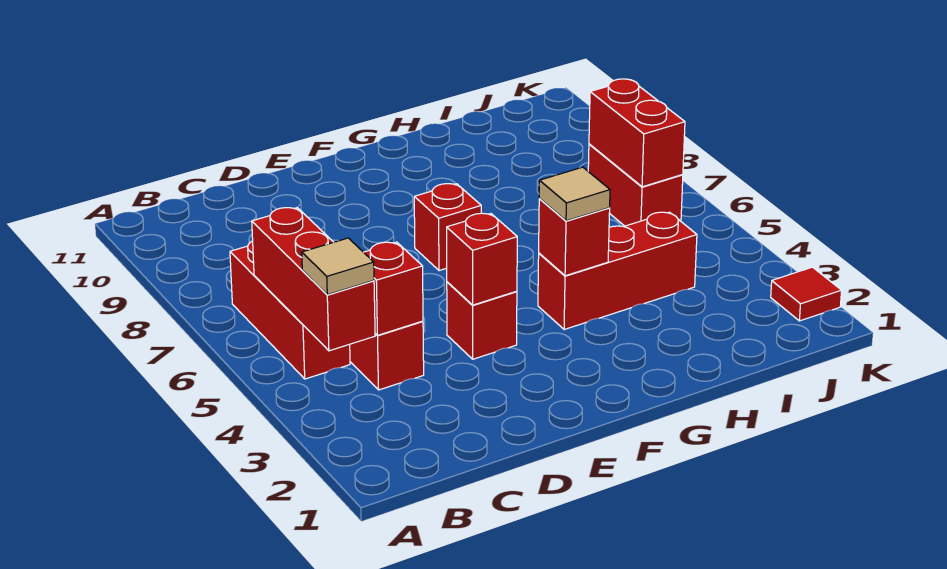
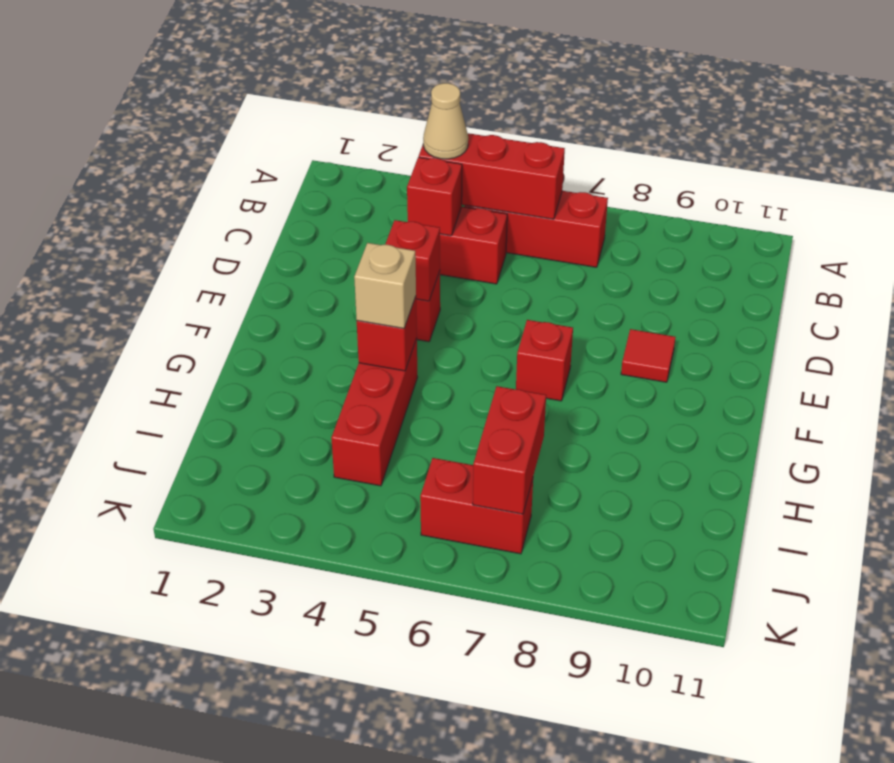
tan 1x1 tile [302,238,374,295] -> tan 1x1 cone [423,83,468,159]
tan 1x1 tile [539,167,610,221] -> tan 1x1 brick [354,243,416,328]
red 1x2 brick [589,79,685,187] -> red 1x2 brick turned to [473,386,546,514]
red 1x1 tile [771,267,842,321] -> red 1x1 tile moved to [621,329,676,382]

